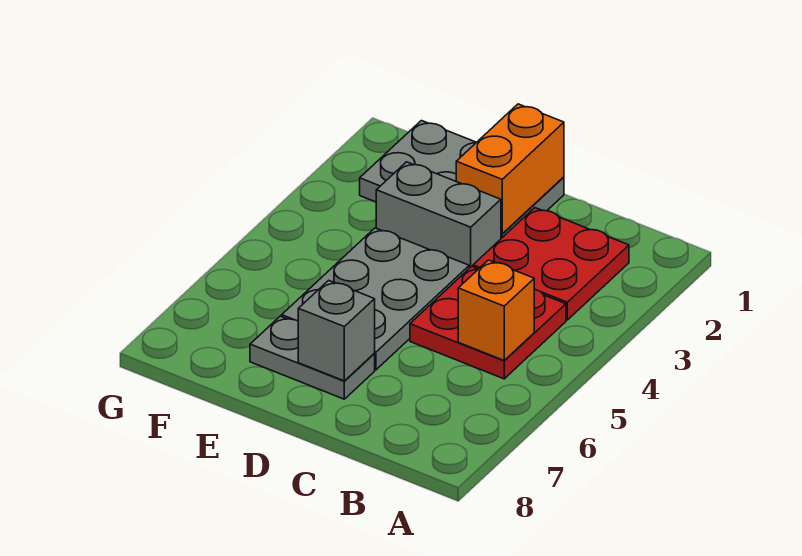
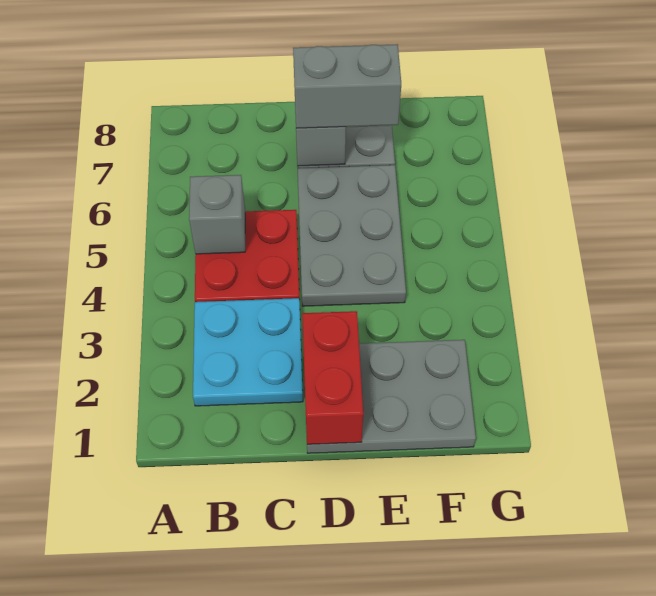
red 2x2 plate [473,208,629,320] -> cyan 2x2 plate [193,298,303,406]
orange 1x1 brick [458,260,534,361] -> grey 1x1 brick [189,175,245,254]
orange 1x2 brick [456,104,564,234] -> red 1x2 brick [302,311,363,444]
grey 1x2 brick [376,162,501,268] -> grey 1x2 brick moved to [293,44,401,128]

